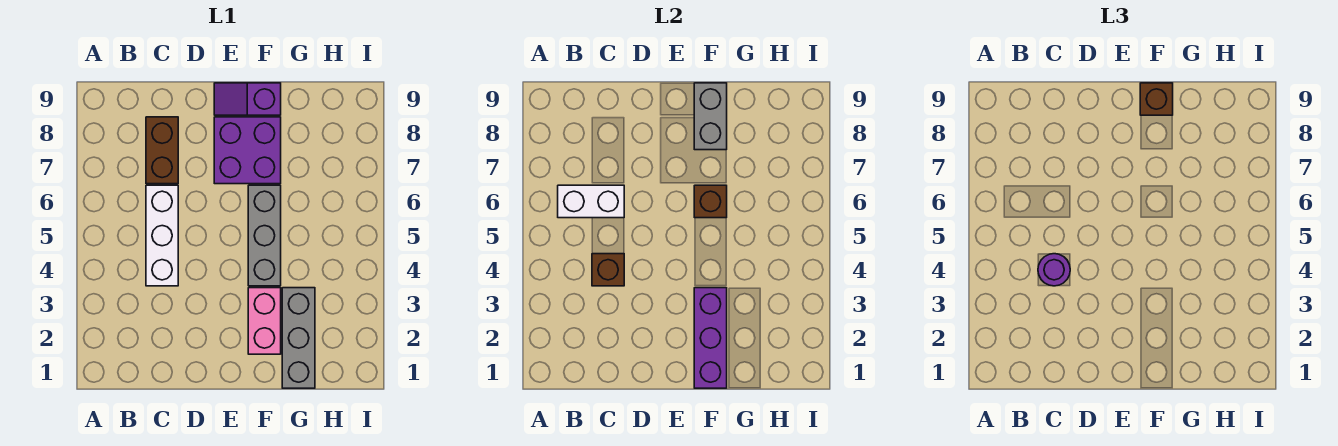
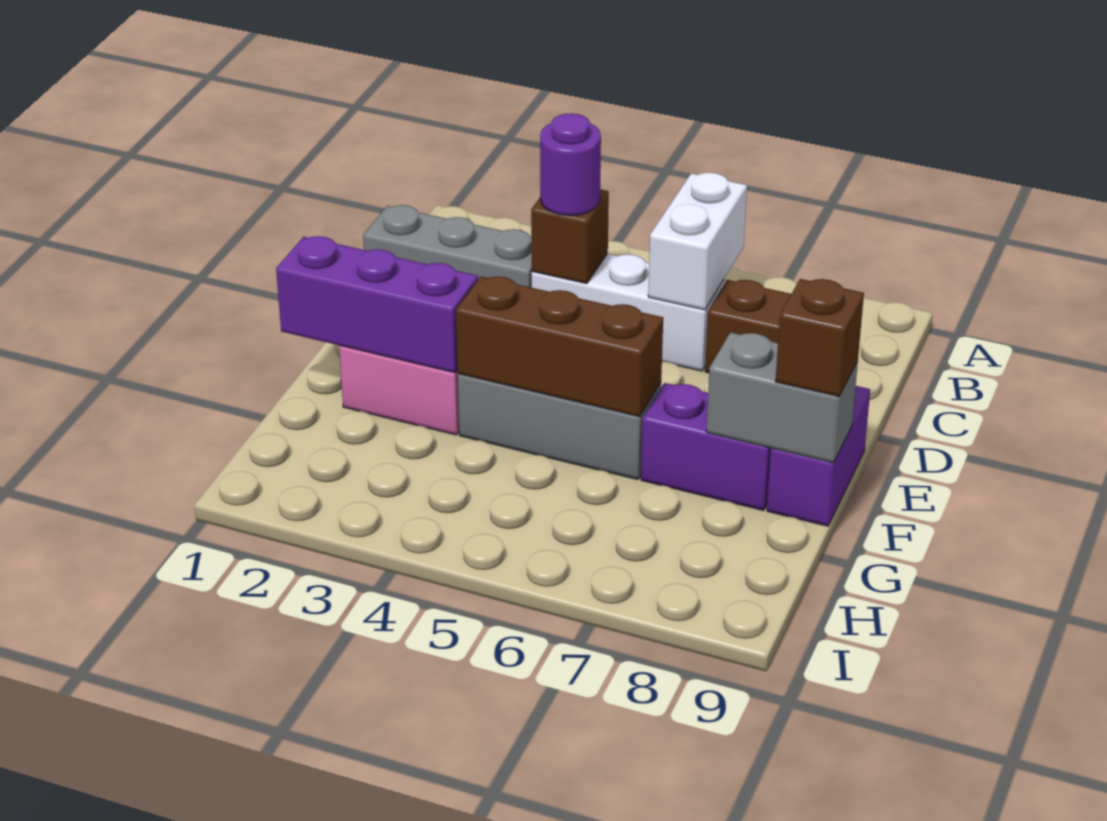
purple 2x2 brick [214,117,281,184] -> purple 1x2 brick [641,383,771,510]
purple 1x2 slope [214,83,281,115] -> purple 1x2 brick [767,386,870,526]
brown 1x1 brick [694,185,727,218] -> brown 1x3 brick [456,276,663,417]
grey 1x3 brick [282,288,315,388] -> grey 1x3 brick moved to [363,205,532,288]

